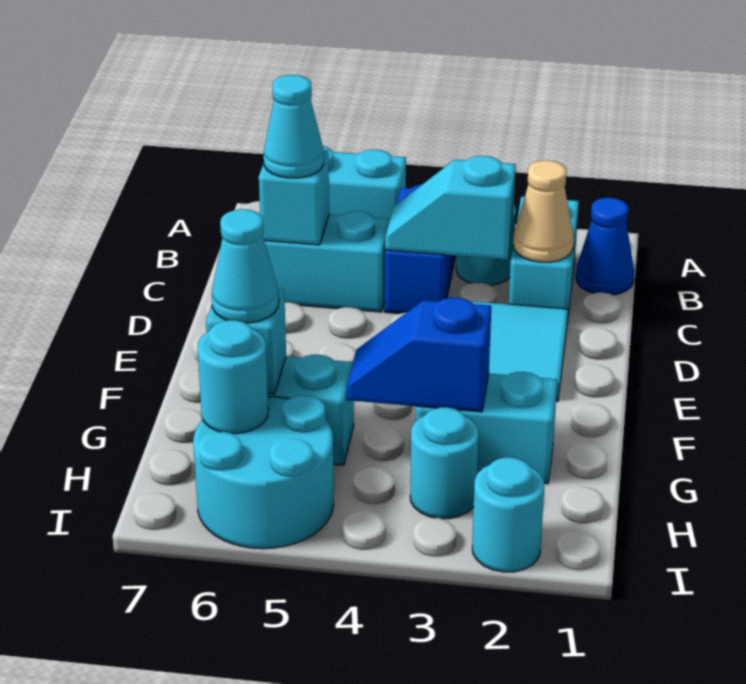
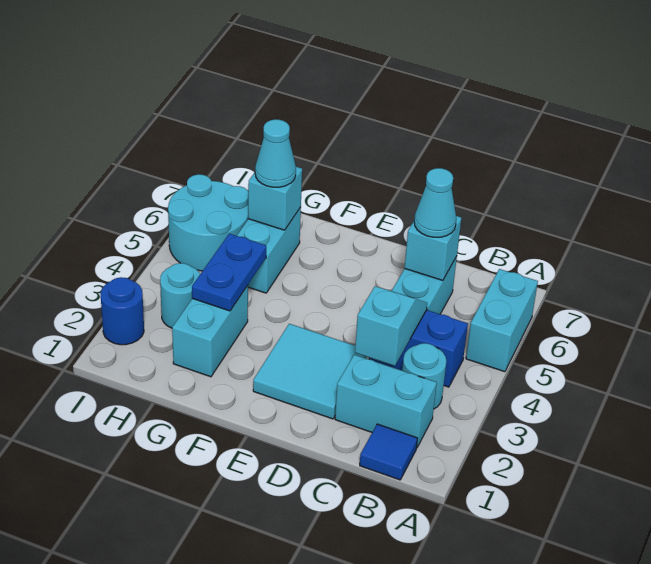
blue 1x1 cone [576,198,634,295] -> blue 1x1 tile [360,424,418,480]
tan 1x1 cone [513,160,574,262] -> none
blue 1x2 slope [347,298,491,412] -> blue 1x2 plate [192,234,266,311]
cyan 1x1 round brick [198,320,268,433] -> none
cyan 1x1 round brick [472,457,544,572] -> blue 1x1 round brick [101,277,144,345]

